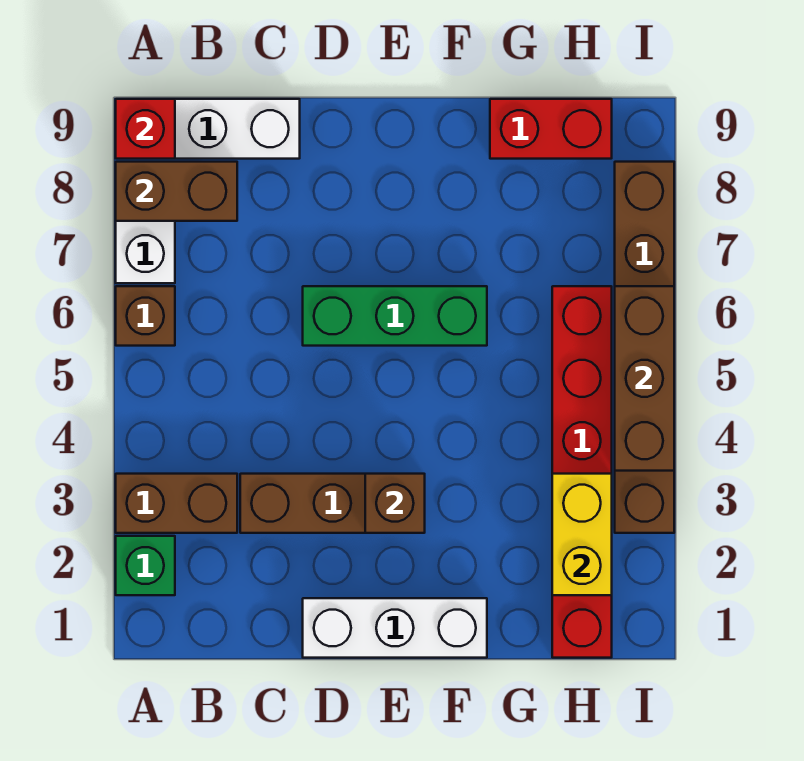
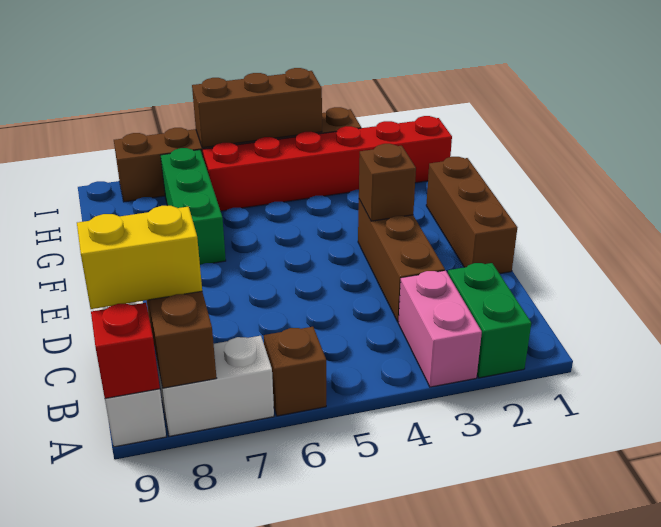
green 1x1 brick [116,536,175,595] -> green 1x2 brick [448,263,531,378]
brown 1x2 brick [116,474,237,533] -> pink 1x2 brick [398,271,482,387]
white 1x3 brick [303,598,487,658] -> brown 1x3 brick [426,157,517,274]
green 1x3 brick [303,286,487,346] -> green 1x3 brick moved to [160,148,226,265]
red 1x2 brick [490,99,612,159] -> none
yellow 1x2 brick [552,474,612,595] -> yellow 1x2 brick moved to [77,206,202,309]

